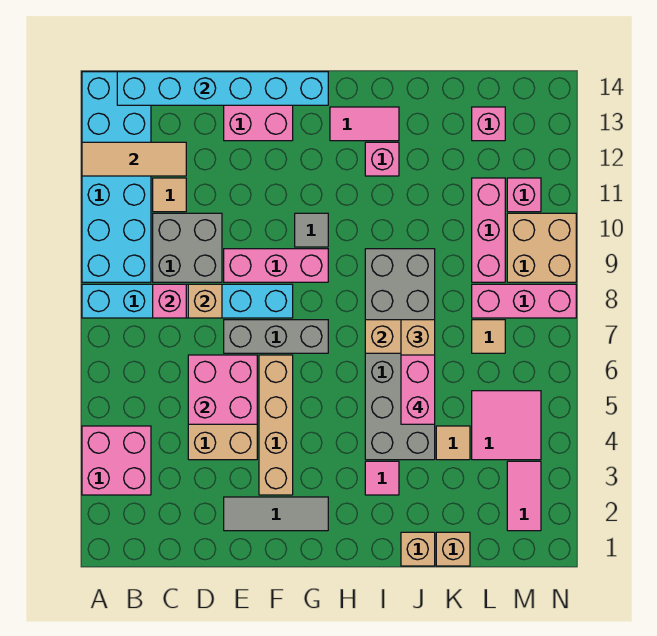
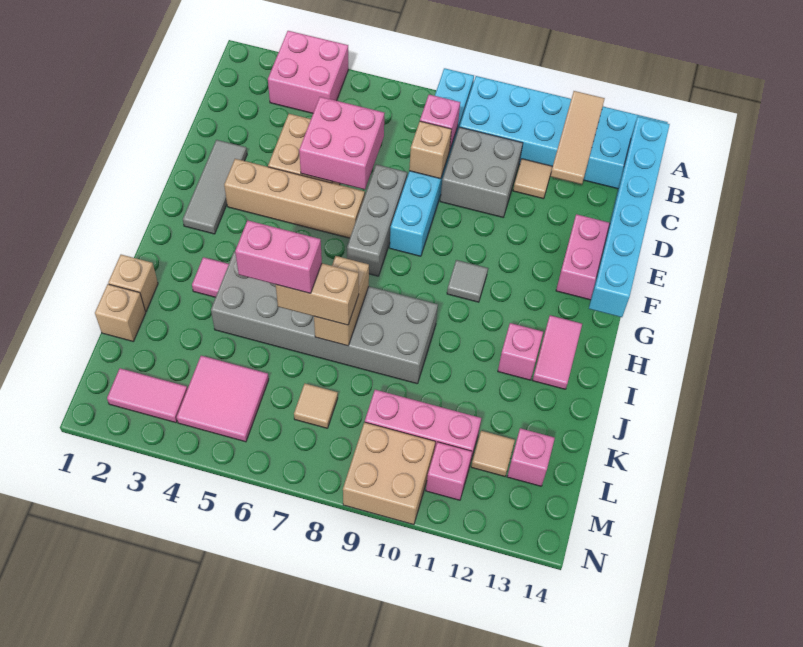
pink 1x3 brick [224,249,328,282] -> none
tan 1x1 tile [436,426,470,460] -> tan 1x1 tile moved to [471,431,515,476]
pink 1x3 brick [472,284,576,318] -> none

